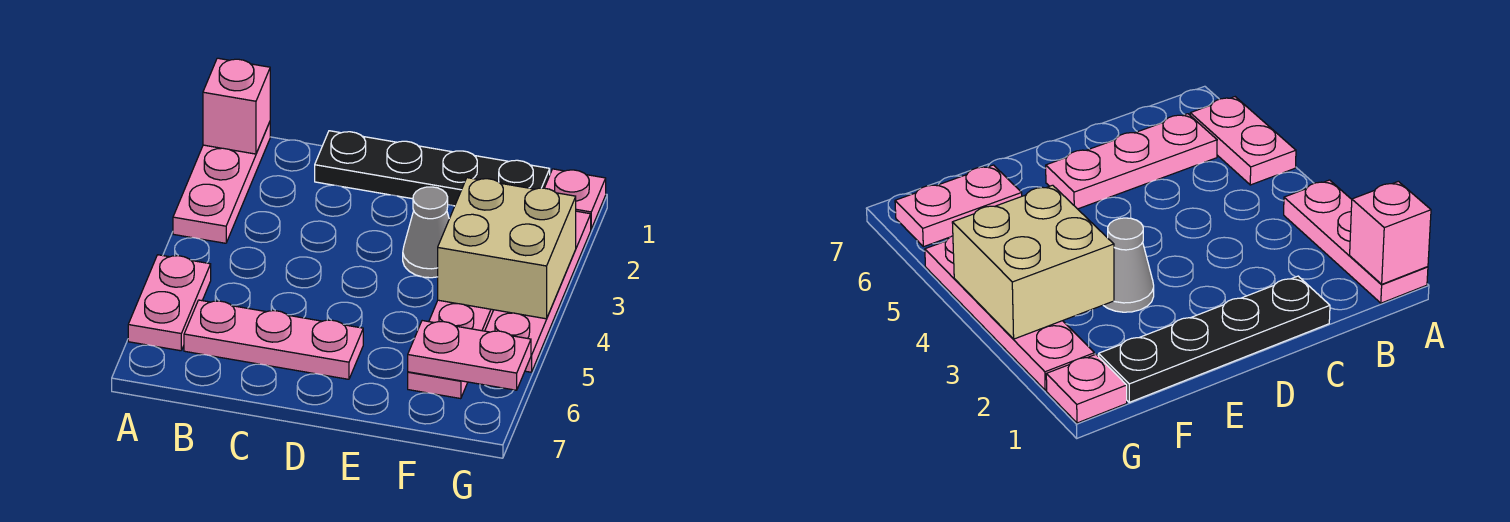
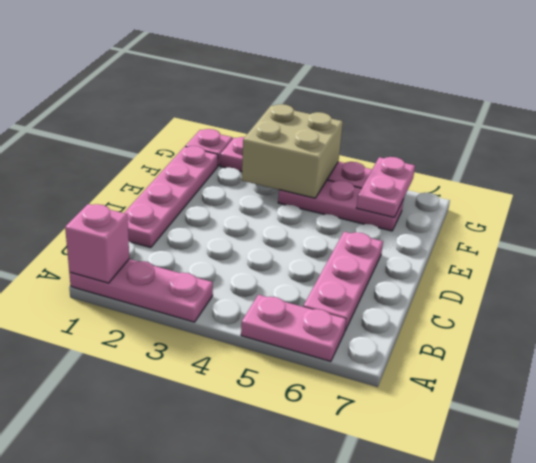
black 1x4 plate [315,131,550,206] -> pink 1x4 plate [124,146,218,248]
grey 1x1 cone [403,187,449,278] -> none

